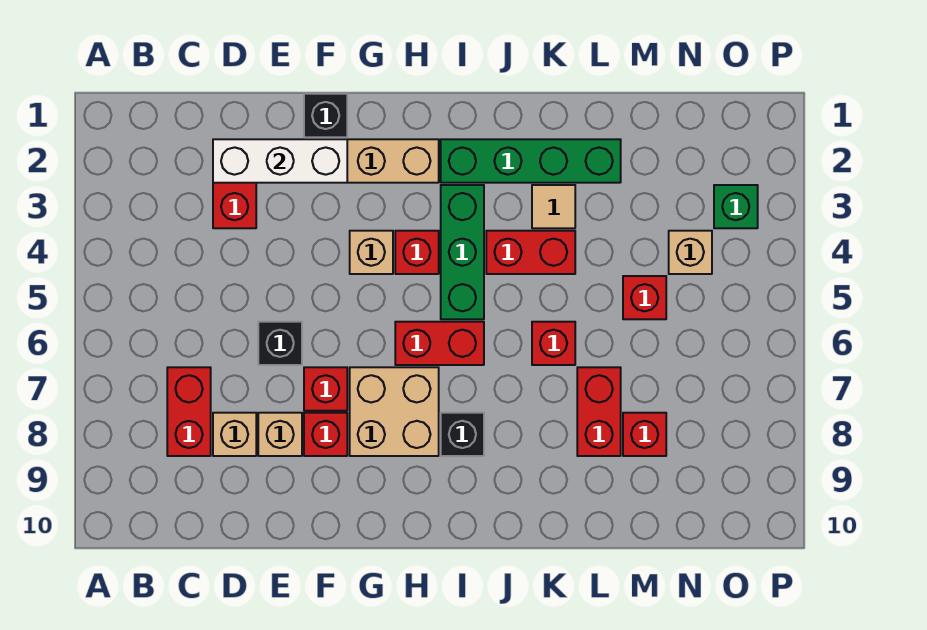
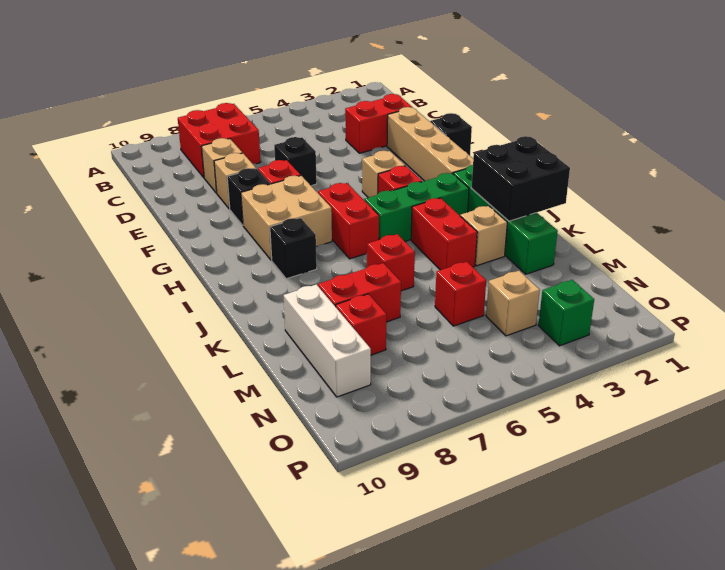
red 1x2 brick [167,367,211,456] -> red 2x2 brick [178,103,261,178]
white 1x3 brick [213,139,347,183] -> white 1x3 brick moved to [284,284,371,397]
red 1x1 brick [304,413,347,456] -> black 1x1 brick [227,168,270,225]
none -> black 2x2 brick [472,136,570,221]
tan 1x1 tile [532,185,575,228] -> tan 1x1 brick [460,206,507,266]

